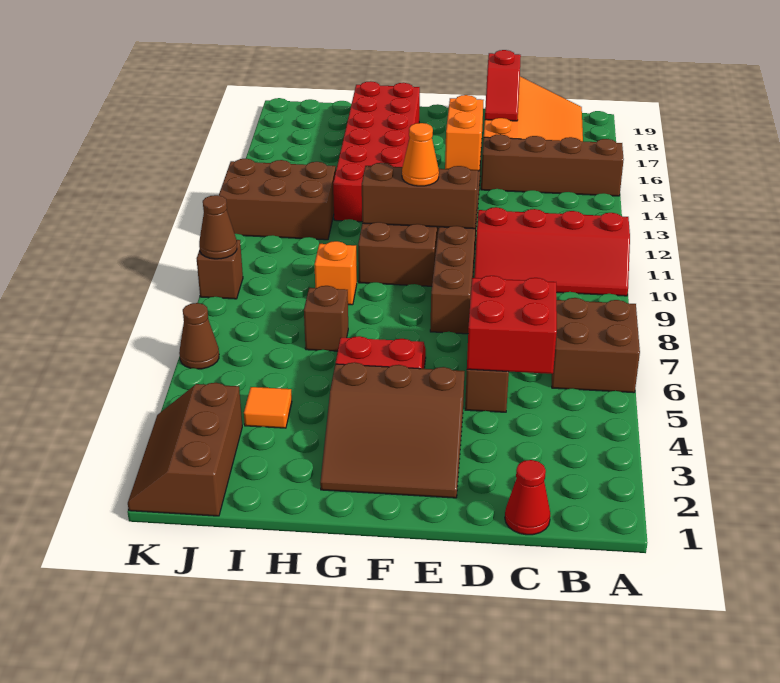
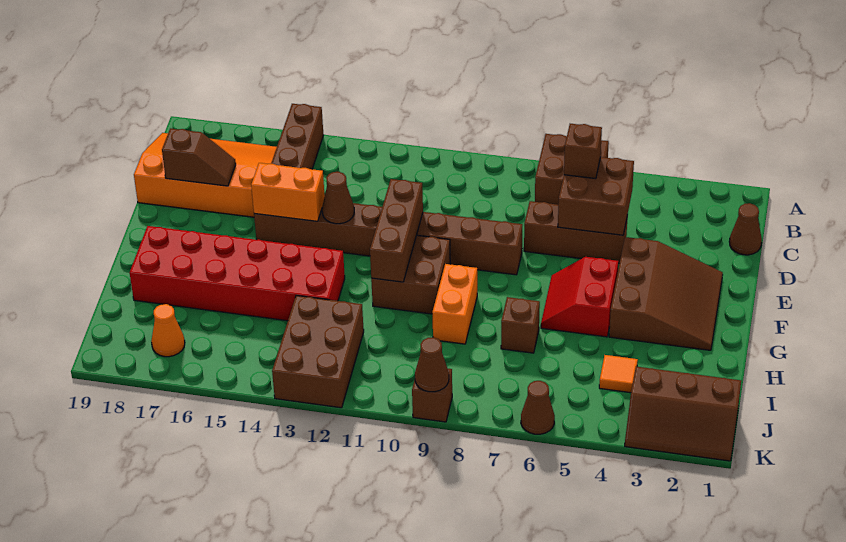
red 2x4 slope [474,207,630,296] -> none
red 1x1 cone [505,460,550,535] -> brown 1x1 cone [729,203,762,255]
red 2x2 brick [467,276,557,374] -> brown 2x2 brick [558,157,634,235]
none -> brown 1x1 brick [564,124,602,179]
red 1x2 slope [485,50,521,121] -> brown 1x2 slope [162,128,236,186]
none -> brown 1x1 cone [322,172,354,224]
orange 1x1 cone [402,123,439,186] -> orange 1x1 cone moved to [151,304,185,357]
orange 1x1 brick [314,241,357,305] -> orange 1x2 brick [432,264,477,344]

